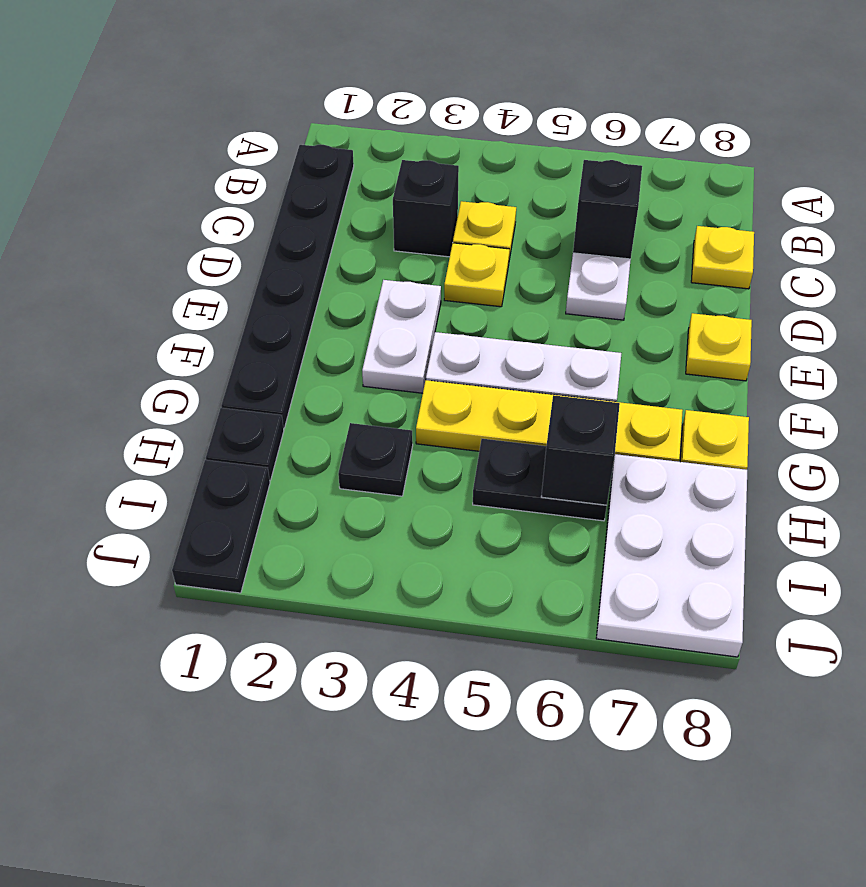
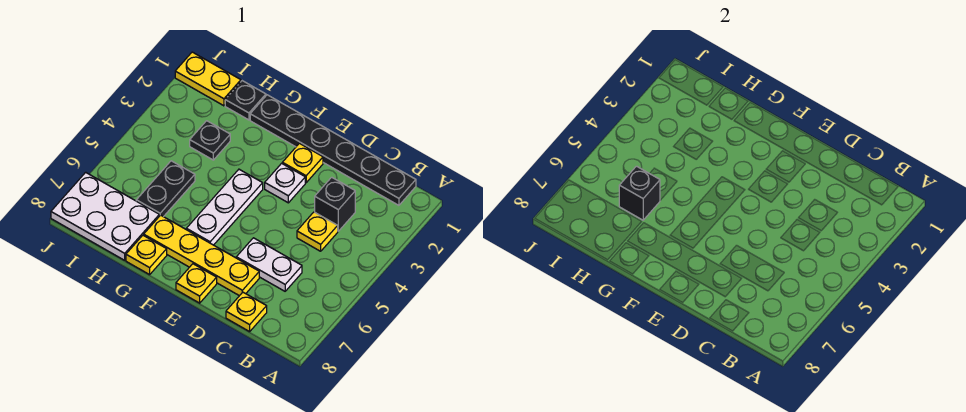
black 1x1 brick [573,160,642,259] -> none
yellow 1x1 plate [444,243,509,307] -> yellow 1x1 plate moved to [282,143,323,183]
white 1x2 plate [362,280,441,393] -> white 1x1 plate [265,163,305,203]
yellow 1x4 plate [416,380,683,462] -> yellow 1x4 plate turned to [144,215,259,296]
black 1x2 plate [172,460,270,593] -> yellow 1x2 plate [175,52,241,106]

